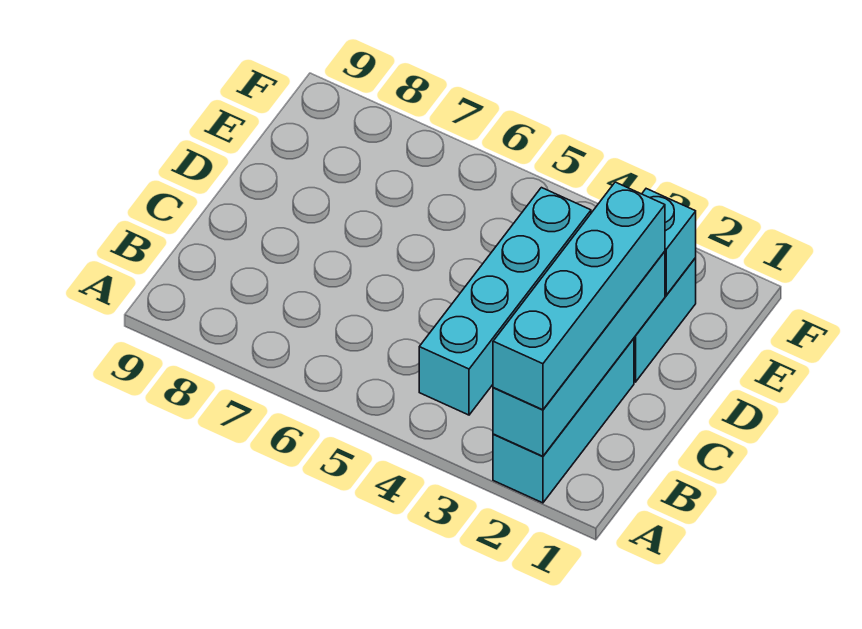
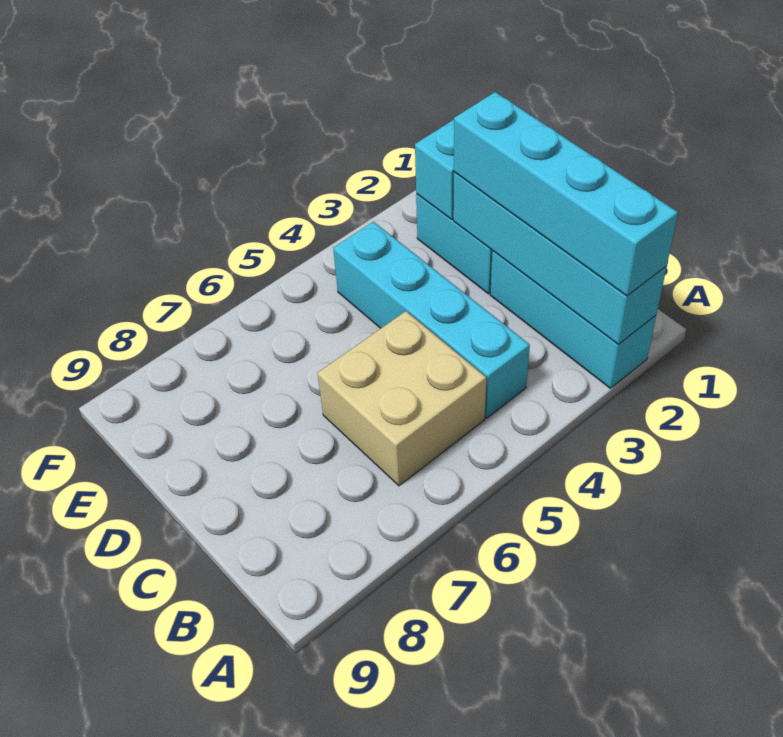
none -> tan 2x2 brick [317,311,486,486]

